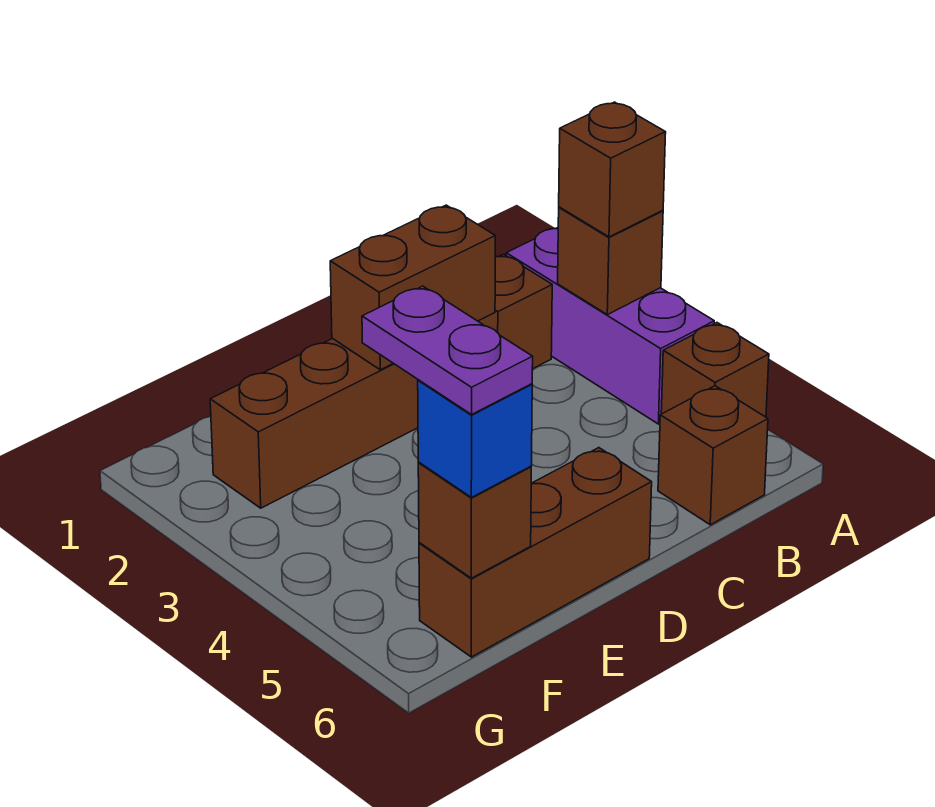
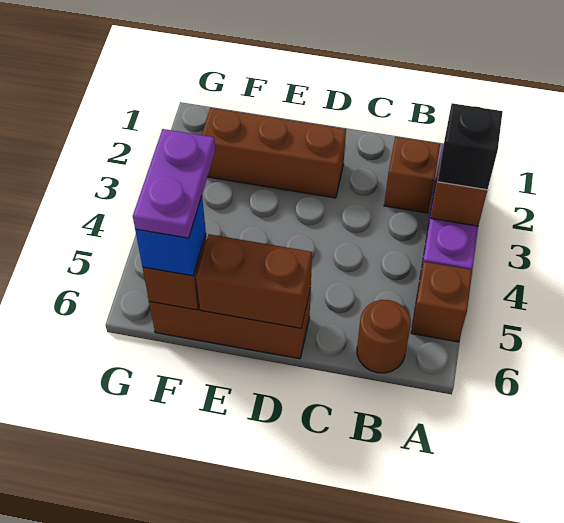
brown 1x1 brick [559,102,666,237] -> black 1x1 brick [438,103,503,190]
brown 1x1 brick [658,386,768,525] -> brown 1x1 round brick [357,300,411,373]
brown 1x2 brick [330,205,495,370] -> brown 1x2 brick moved to [196,234,312,328]

